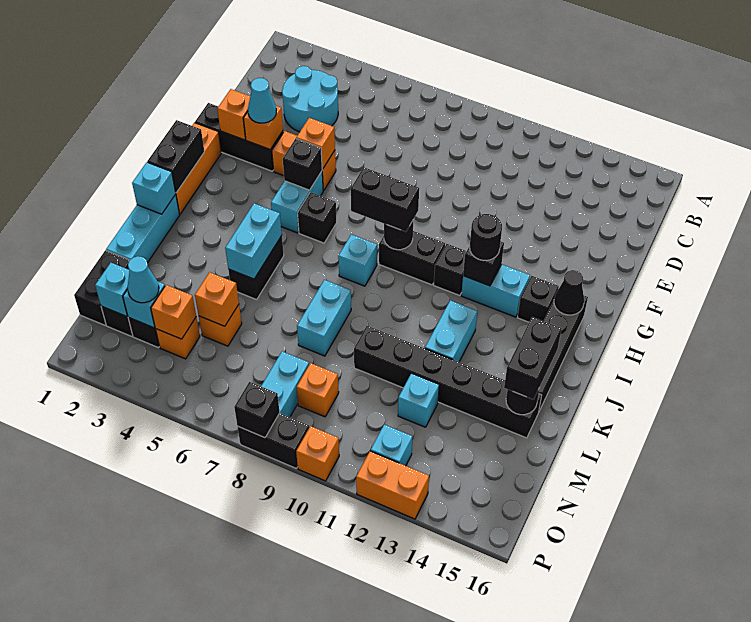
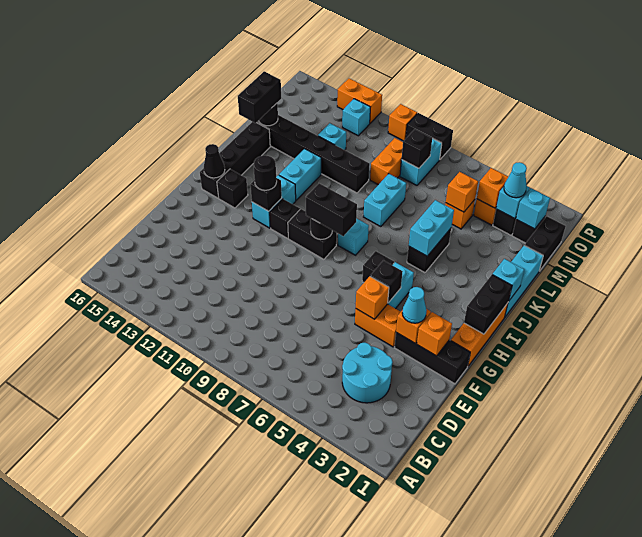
cyan 1x2 brick [461,264,530,317] -> cyan 1x2 brick turned to [252,175,296,228]
orange 1x1 brick [297,363,339,417] -> orange 1x2 brick [370,138,403,185]
black 1x1 brick [234,382,280,438] -> black 1x1 brick moved to [402,129,432,168]

